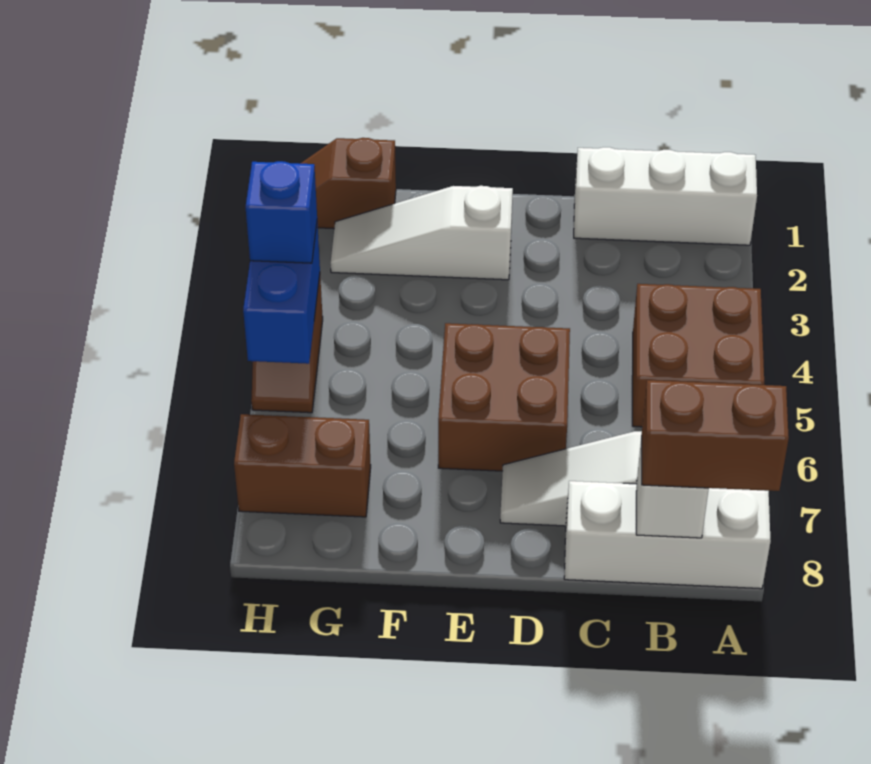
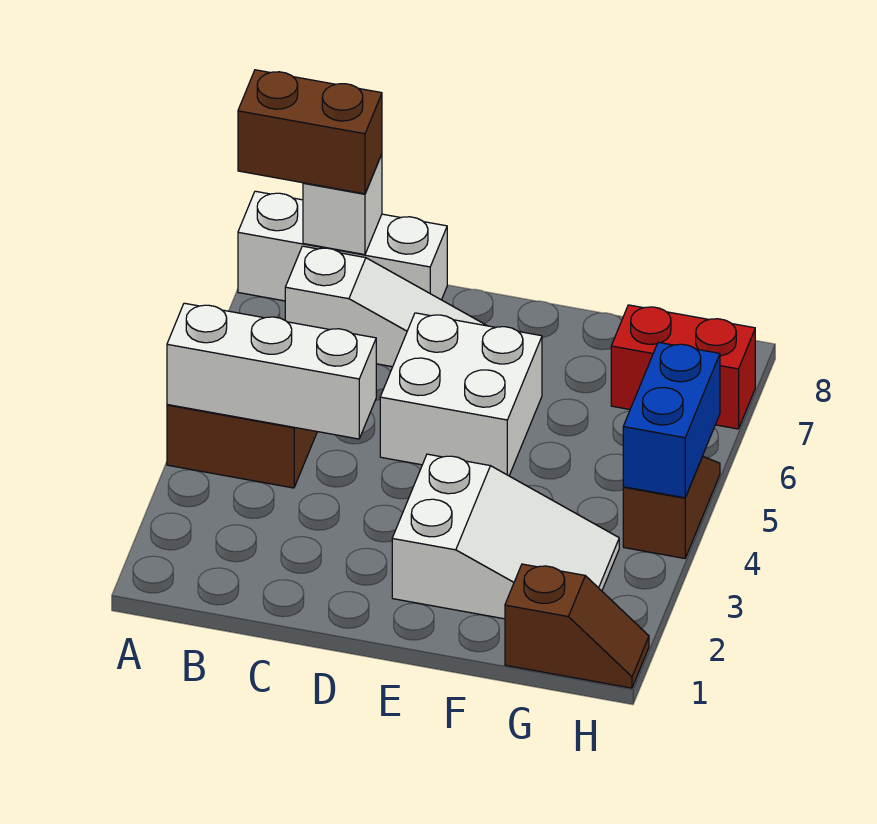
white 1x3 brick [574,147,757,245] -> white 1x3 brick moved to [167,303,376,439]
brown 2x2 brick [438,323,570,471] -> white 2x2 brick [380,313,542,476]
white 1x3 slope [331,186,513,280] -> white 2x3 slope [392,454,619,619]
brown 1x2 brick [234,414,371,517] -> red 1x2 brick [611,305,755,429]
blue 1x1 brick [246,161,317,263] -> none

